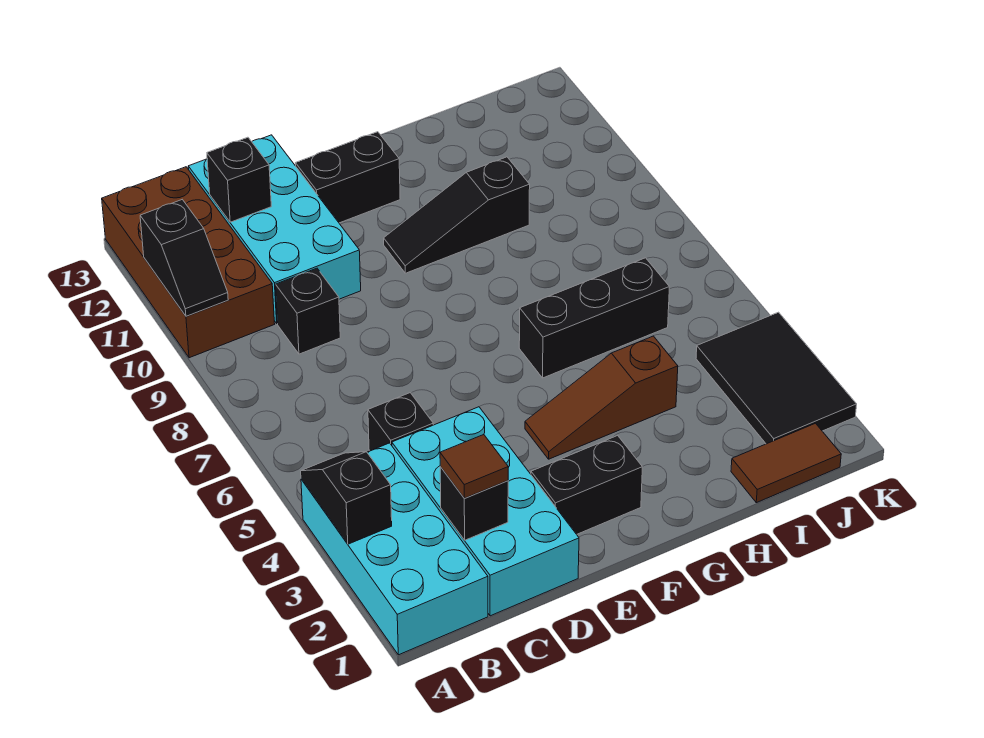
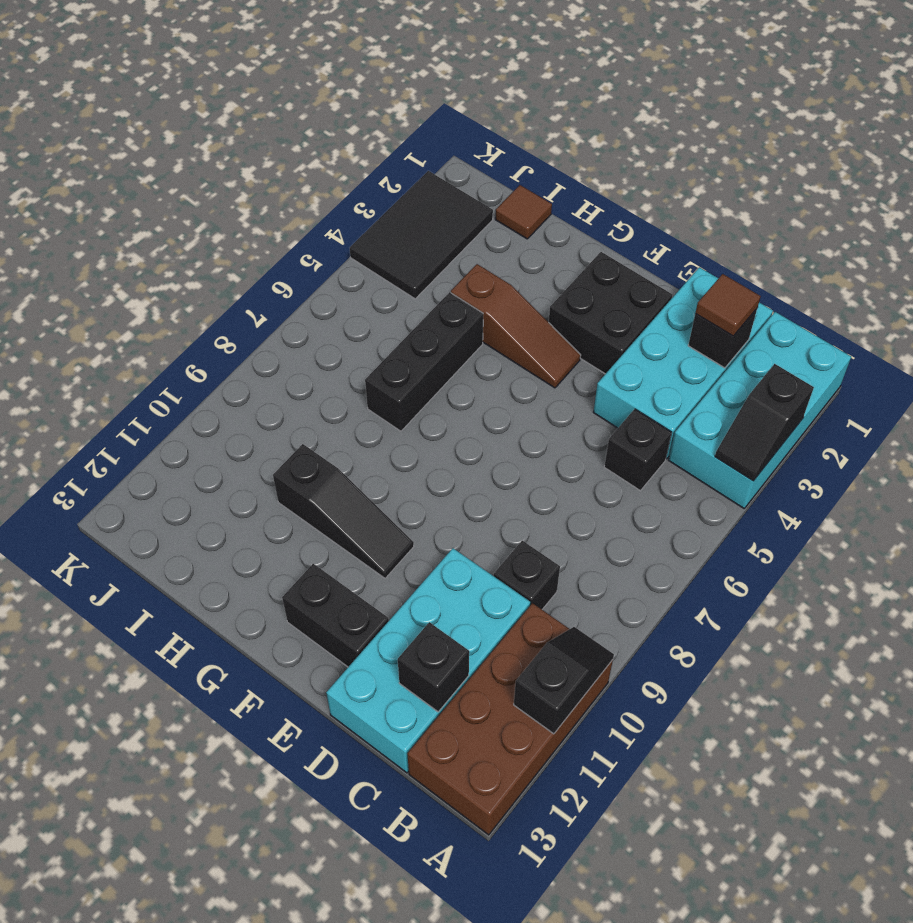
black 1x2 brick [531,436,642,534] -> black 2x2 brick [549,252,673,374]
black 1x3 brick [519,258,669,378] -> black 1x3 brick turned to [365,292,483,431]
brown 1x2 tile [731,423,841,503] -> brown 1x1 tile [495,185,552,239]

